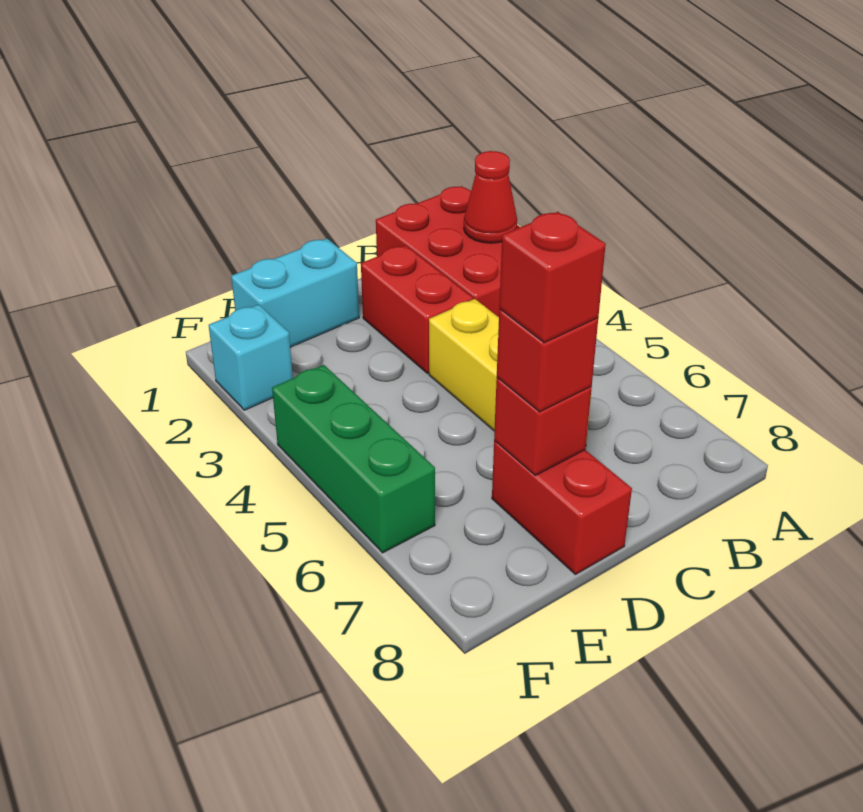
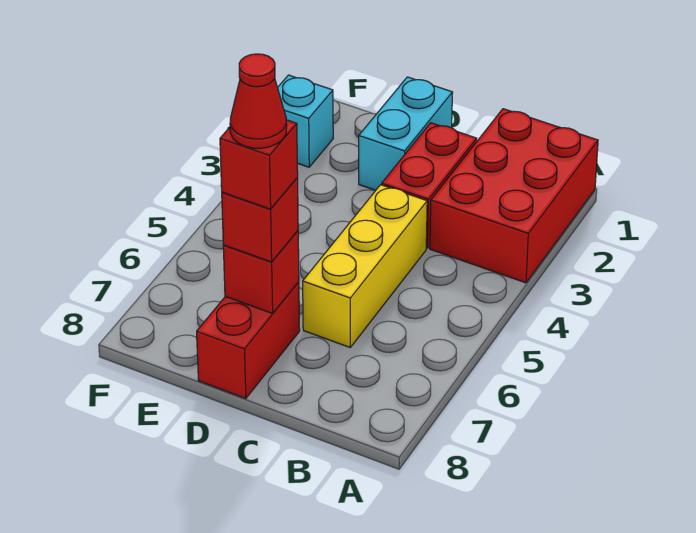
red 1x1 cone [464,151,517,243] -> red 1x1 cone moved to [230,54,287,148]
cyan 1x2 brick [231,239,359,347] -> cyan 1x2 brick turned to [359,77,453,190]
green 1x3 brick [272,365,435,553] -> none

